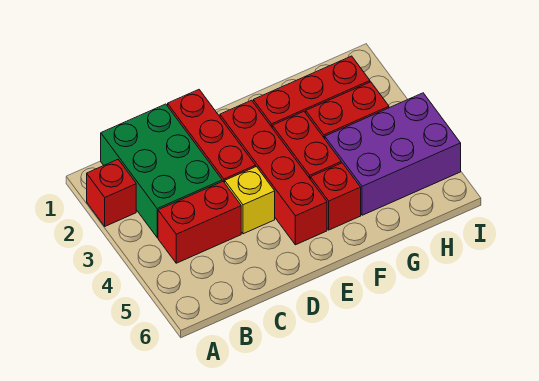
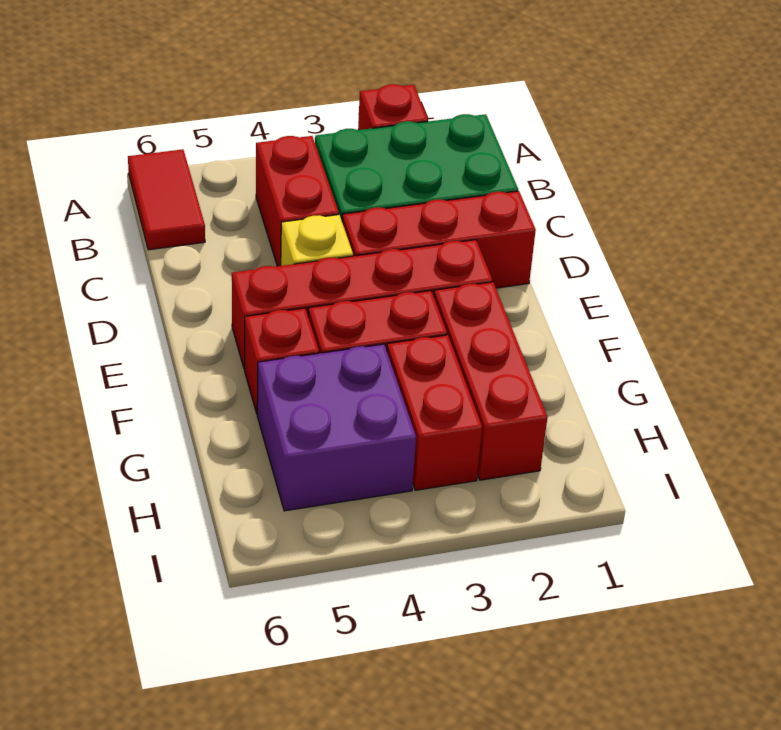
none -> red 1x2 tile [128,149,205,250]
purple 2x3 brick [325,93,461,215] -> purple 2x2 brick [257,344,416,511]

